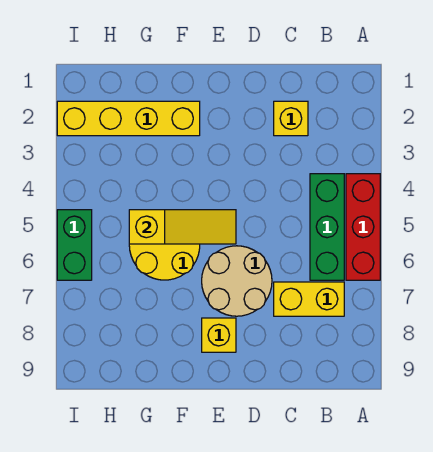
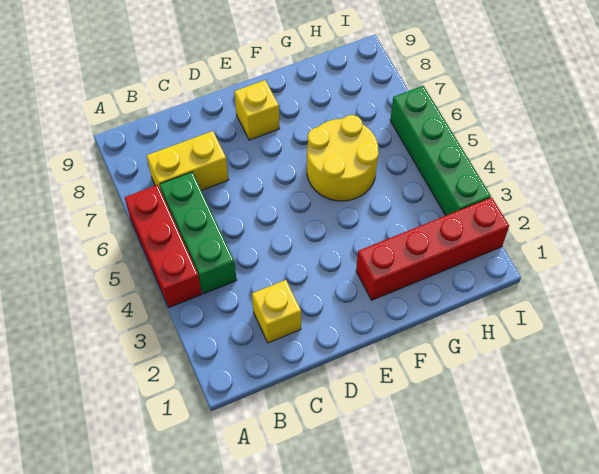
tan 2x2 round brick [202,246,272,316] -> none
yellow 1x3 slope [129,210,236,244] -> none
yellow 1x4 brick [57,101,200,136] -> red 1x4 brick [356,197,509,300]
green 1x2 brick [57,210,92,280] -> green 1x4 brick [390,86,491,215]

